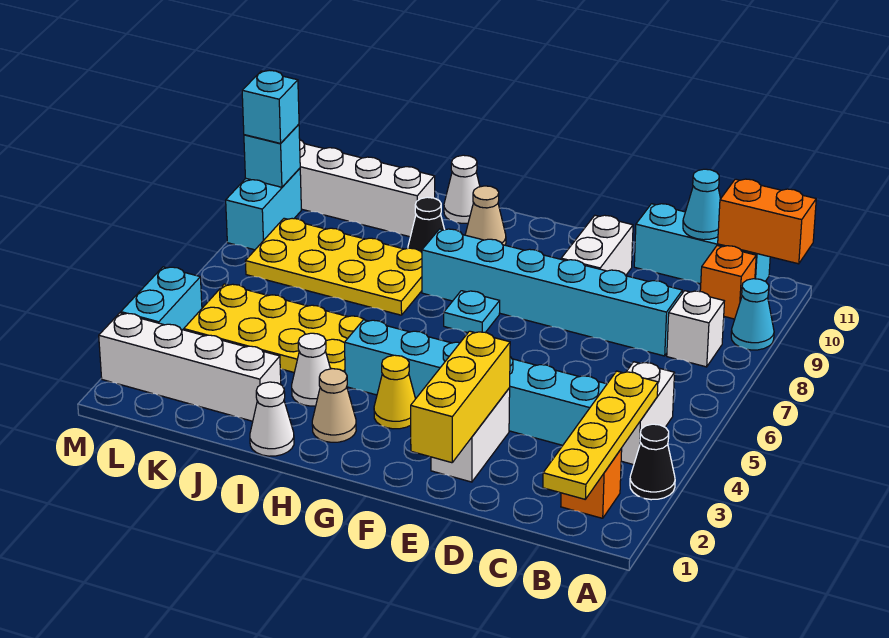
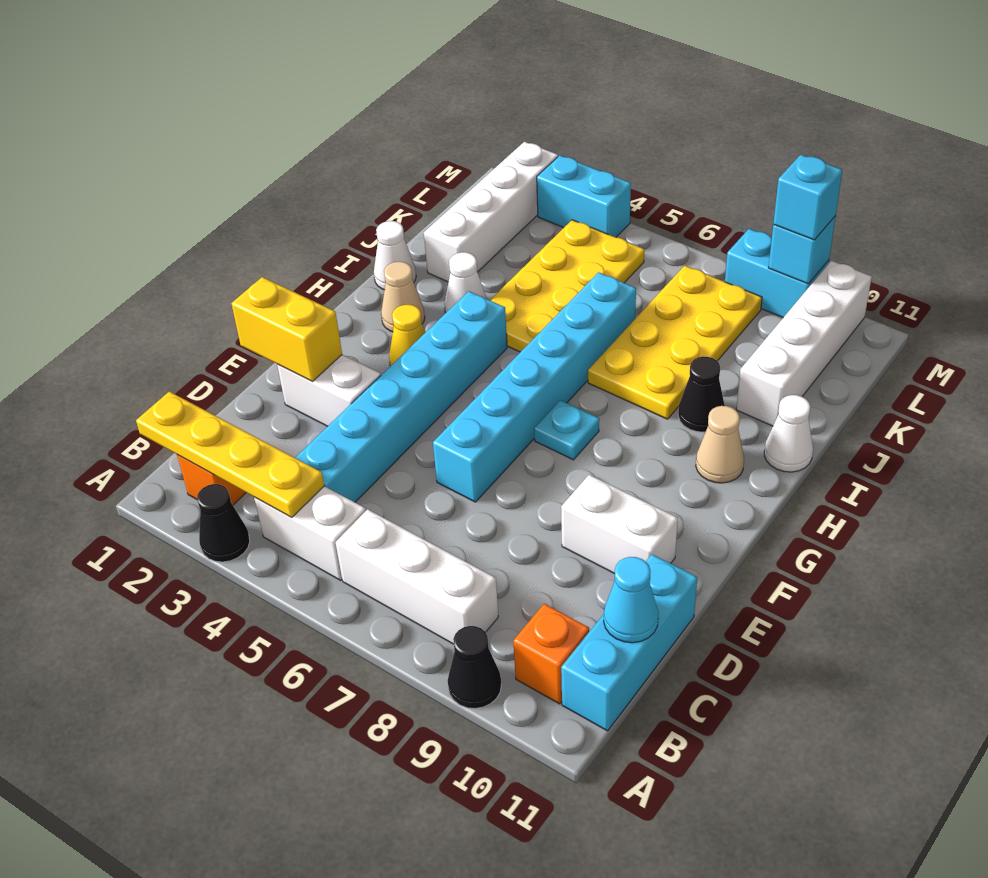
cyan 1x1 cone [731,279,774,350] -> black 1x1 cone [448,626,501,709]
orange 1x2 brick [718,179,816,264] -> none
white 1x1 brick [667,291,724,367] -> white 1x3 brick [336,509,498,644]
cyan 1x6 brick [422,229,682,356] -> cyan 1x6 brick moved to [433,272,636,502]
yellow 1x3 brick [411,331,510,463] -> yellow 1x2 brick [231,277,342,382]

